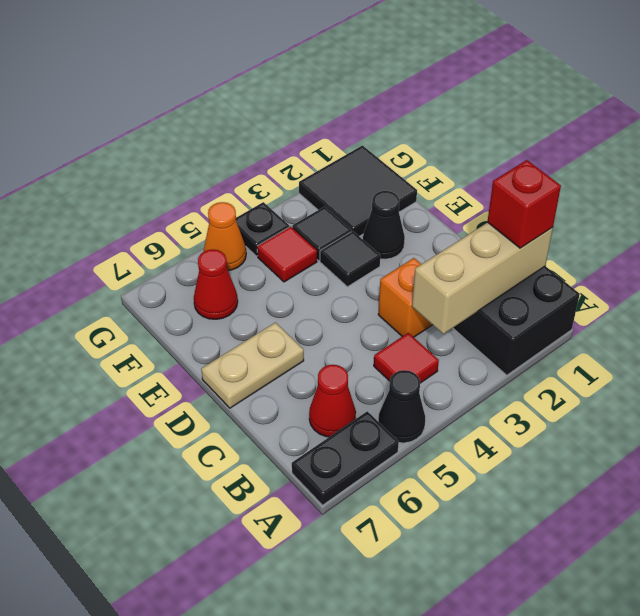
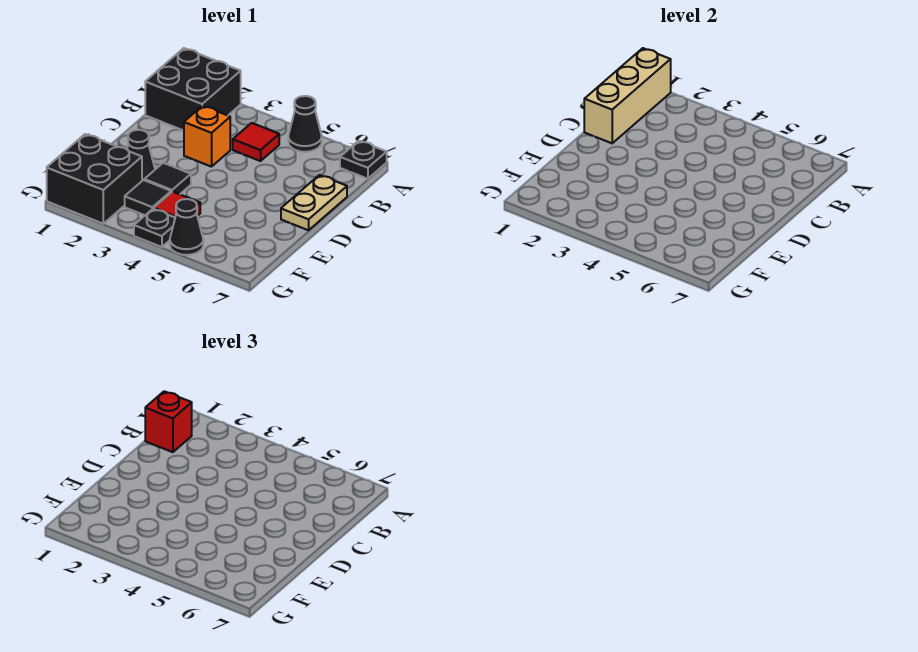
black 1x2 plate [292,411,399,505] -> black 1x1 plate [340,141,387,179]
tan 1x3 brick [412,222,553,334] -> tan 1x3 brick turned to [584,48,671,143]
red 1x1 cone [309,365,356,437] -> none
tan 1x2 plate [201,323,304,408] -> tan 1x2 plate turned to [281,175,347,230]
black 2x2 tile [299,146,417,236] -> black 2x2 brick [47,134,142,224]
red 1x1 cone [194,249,238,319] -> none
orange 1x1 cone [204,202,246,271] -> black 1x1 cone [170,199,203,255]

